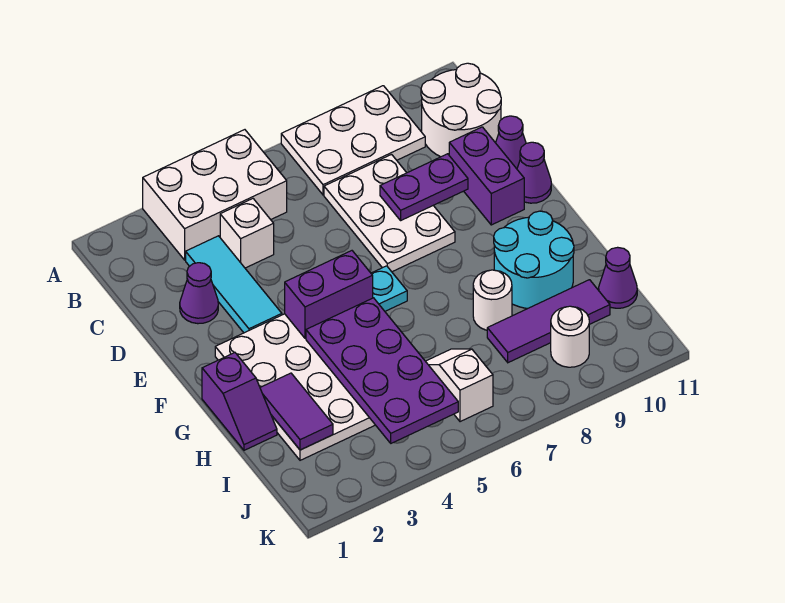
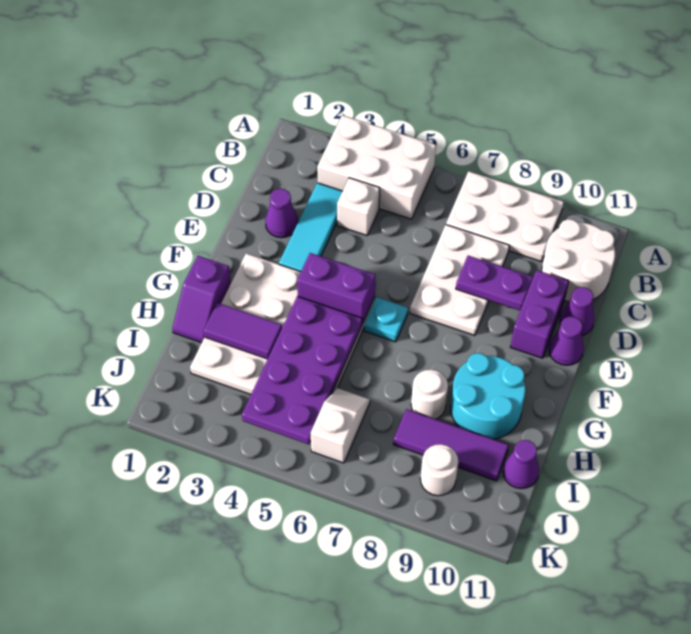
purple 1x2 tile [260,373,333,450] -> purple 1x2 tile turned to [204,303,282,359]

